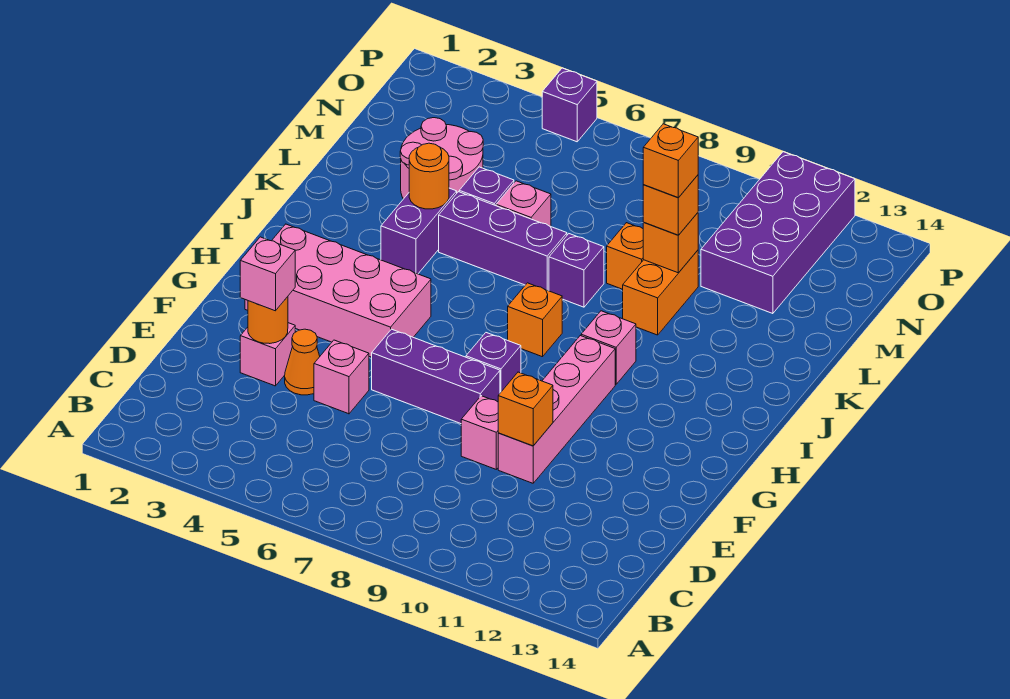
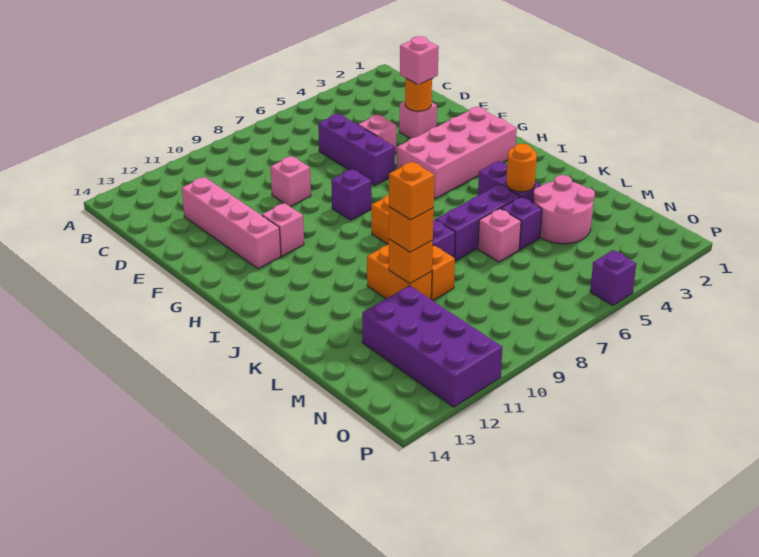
orange 1x1 cone [285,329,320,395] -> none
pink 1x4 brick [498,336,615,483] -> pink 1x4 brick moved to [182,177,281,269]
orange 1x1 brick [498,372,553,446] -> none
purple 1x3 brick [372,329,500,424] -> purple 1x3 brick turned to [318,114,395,185]
pink 1x1 brick [581,311,636,384] -> pink 1x1 brick moved to [262,203,304,256]

